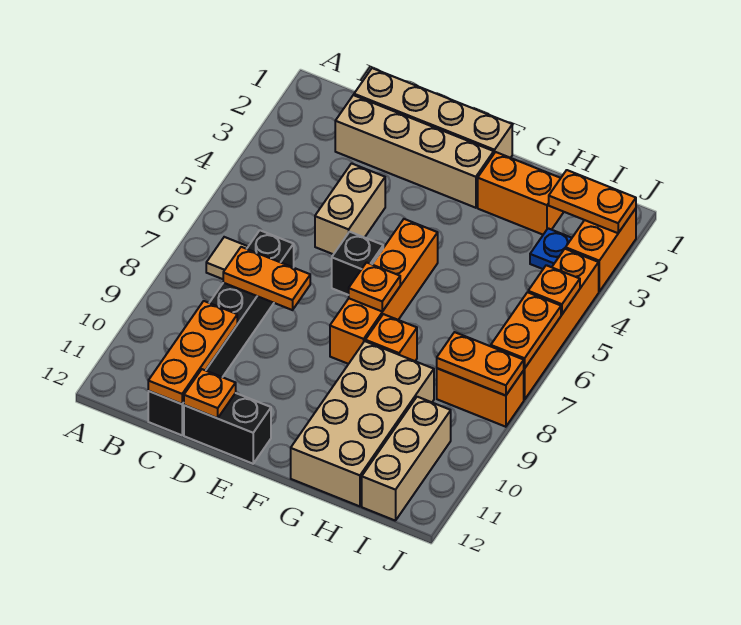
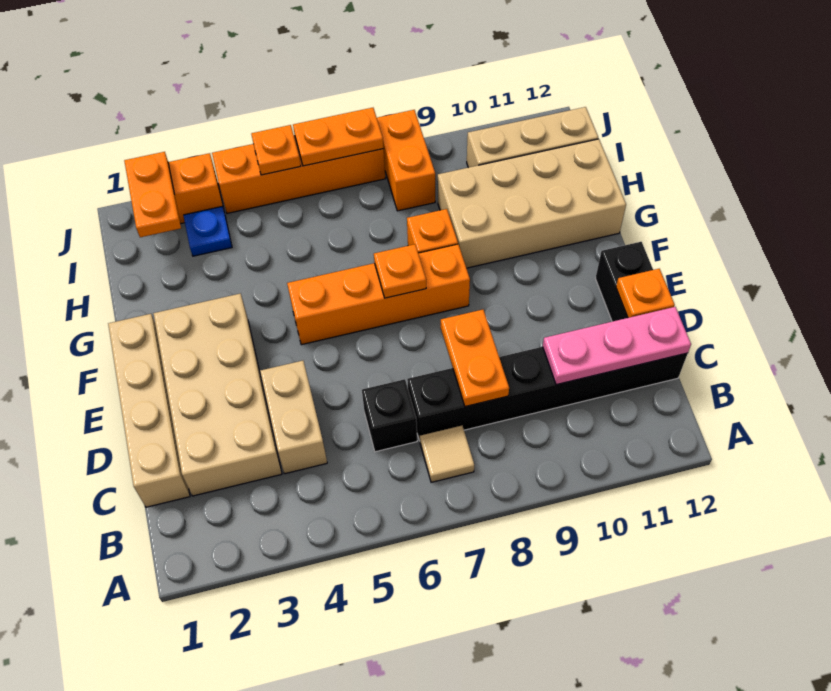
tan 1x4 brick [335,95,494,208] -> tan 2x4 brick [153,294,282,496]
orange 1x3 plate [148,301,237,404] -> pink 1x3 plate [543,307,691,385]
tan 1x2 brick [315,163,385,254] -> tan 1x2 brick turned to [260,361,327,474]
black 1x1 brick [332,232,383,295] -> black 1x1 brick moved to [362,379,417,452]
orange 1x2 brick [478,152,564,235] -> none
orange 1x2 plate [437,332,524,396] -> none

